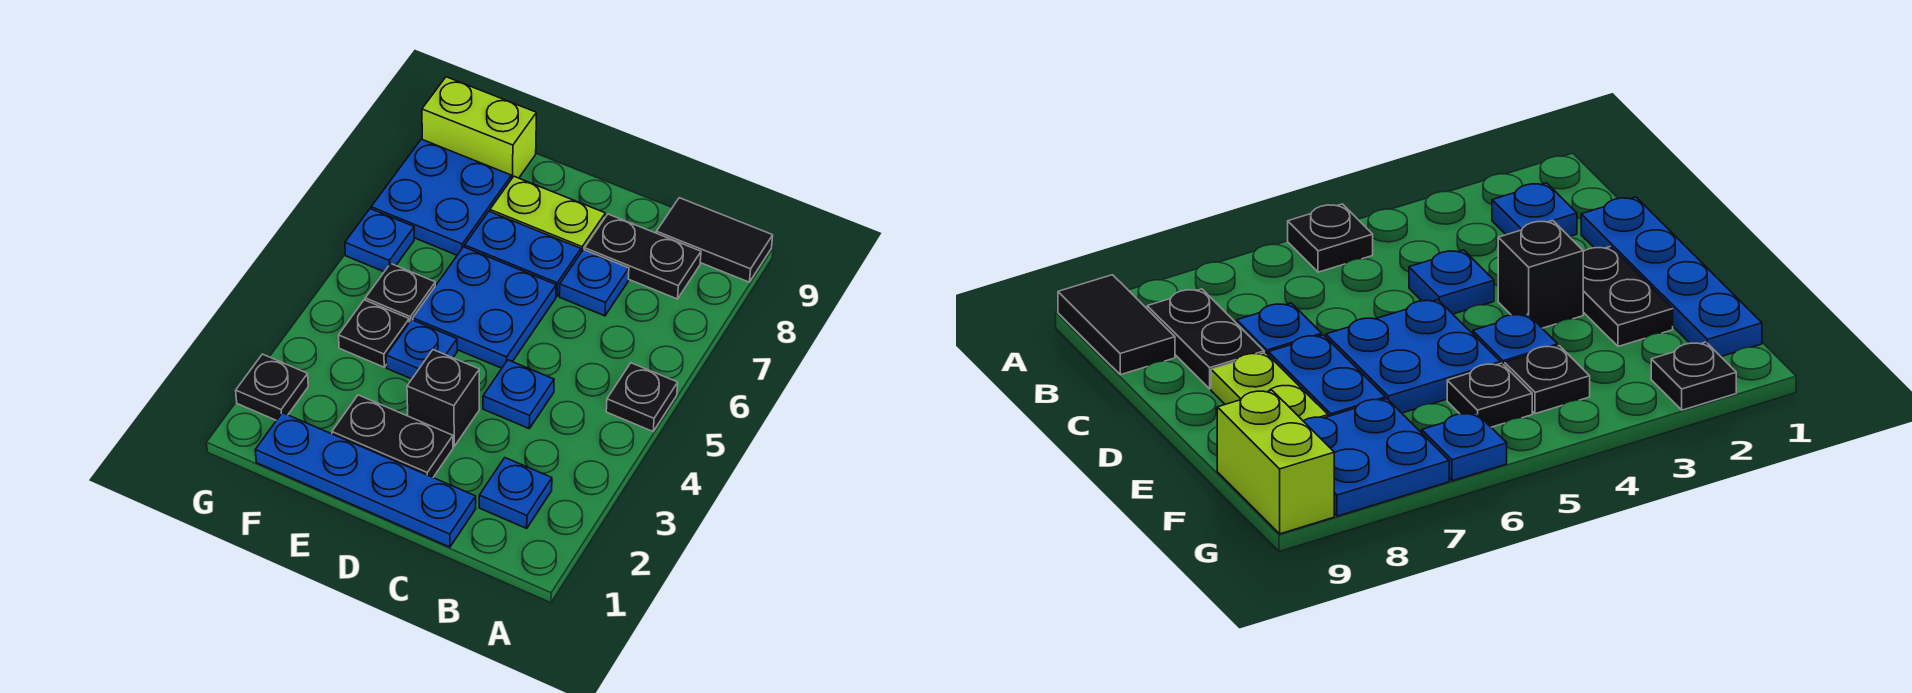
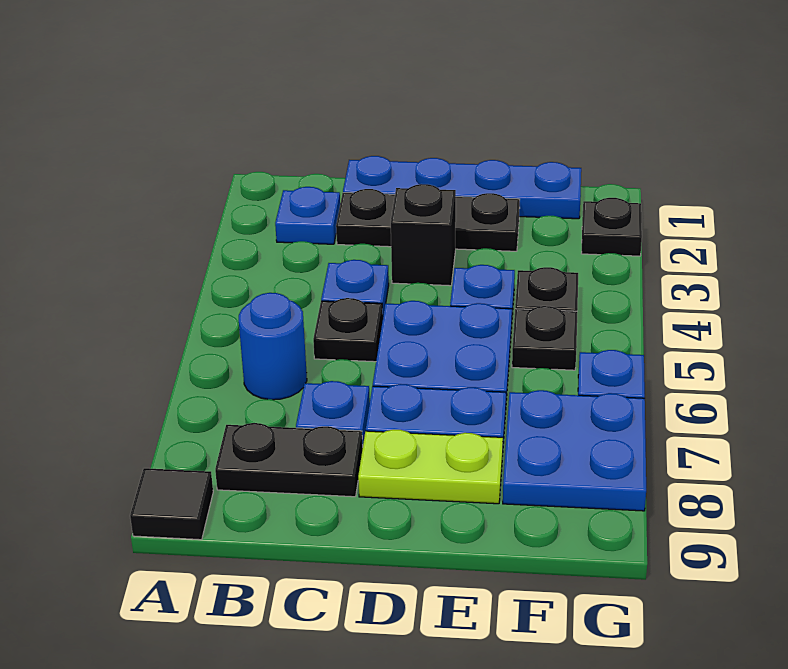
black 1x1 plate [606,363,678,431] -> black 1x1 plate moved to [313,298,383,362]
black 1x2 tile [656,198,773,282] -> black 1x1 tile [130,468,213,540]
none -> blue 1x1 round brick [239,293,307,400]
black 1x2 plate [332,395,453,477] -> black 1x3 plate [336,189,520,251]
lime 1x2 brick [422,77,536,179] -> none

